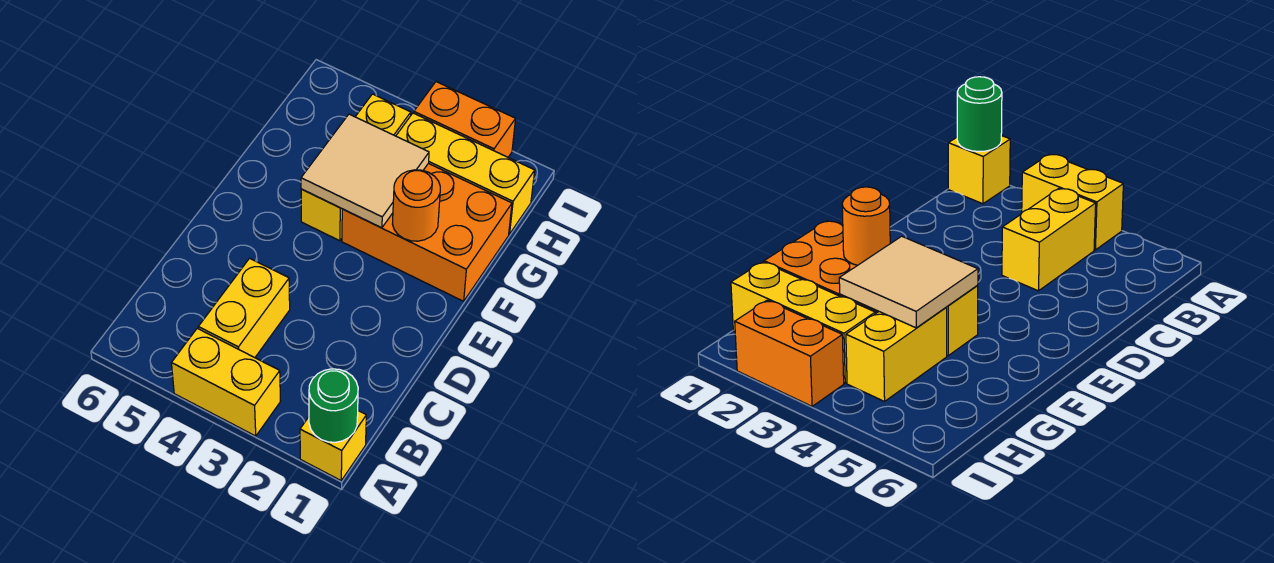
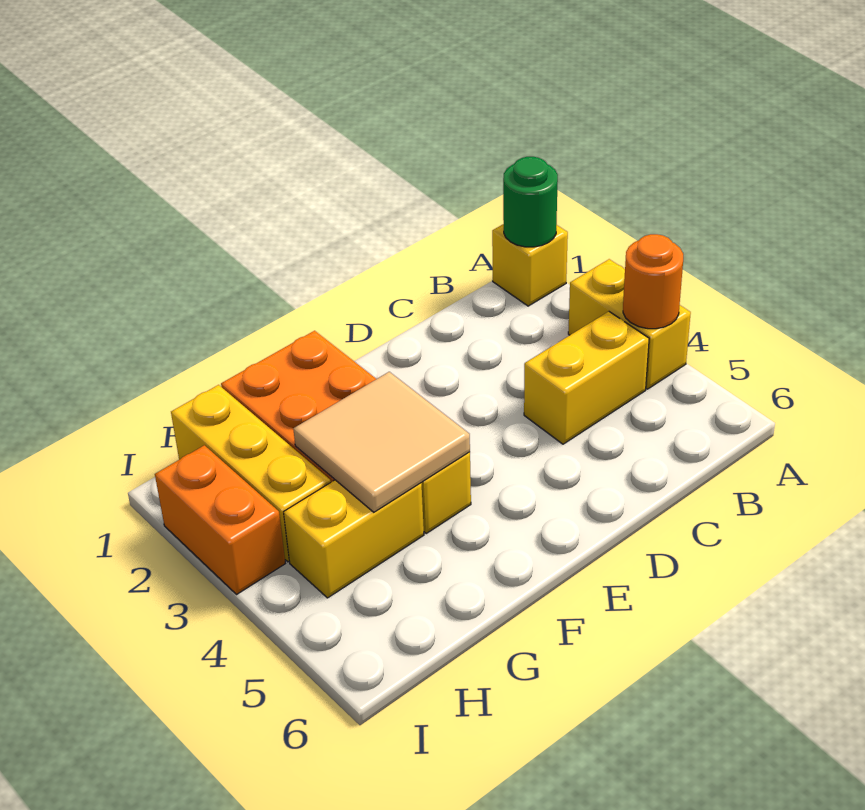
orange 1x1 round brick [393,170,440,241] -> orange 1x1 round brick moved to [623,234,683,329]

